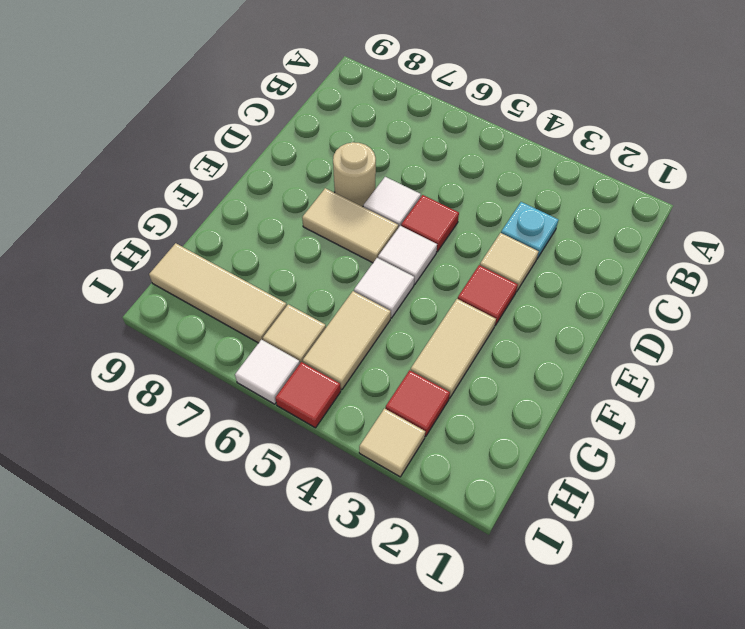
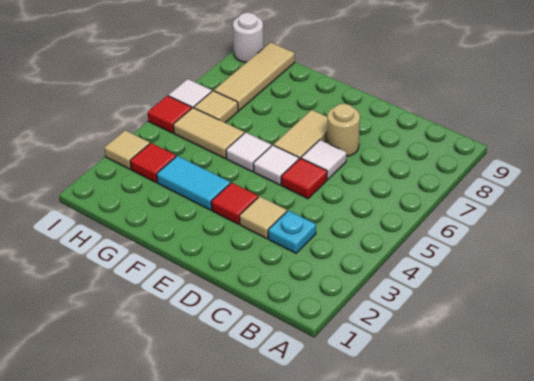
tan 1x2 tile [411,299,496,398] -> cyan 1x2 tile [157,156,230,210]
none -> white 1x1 round brick [233,13,263,62]

